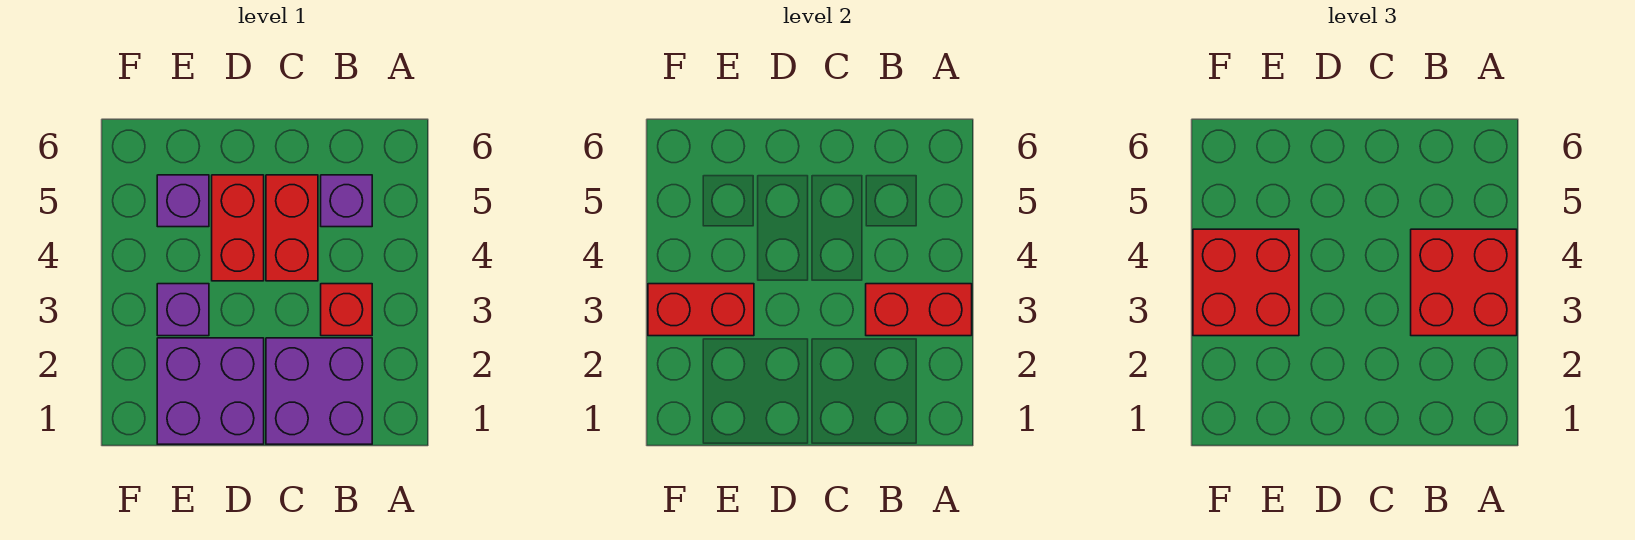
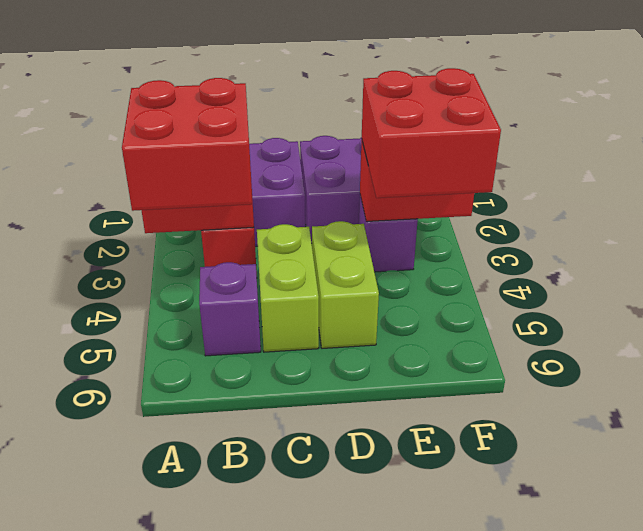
red 1x2 brick [266,175,318,281] -> lime 1x2 brick [257,224,319,352]
red 1x2 brick [212,175,264,281] -> lime 1x2 brick [312,221,379,348]
purple 1x1 brick [157,175,209,227] -> none

